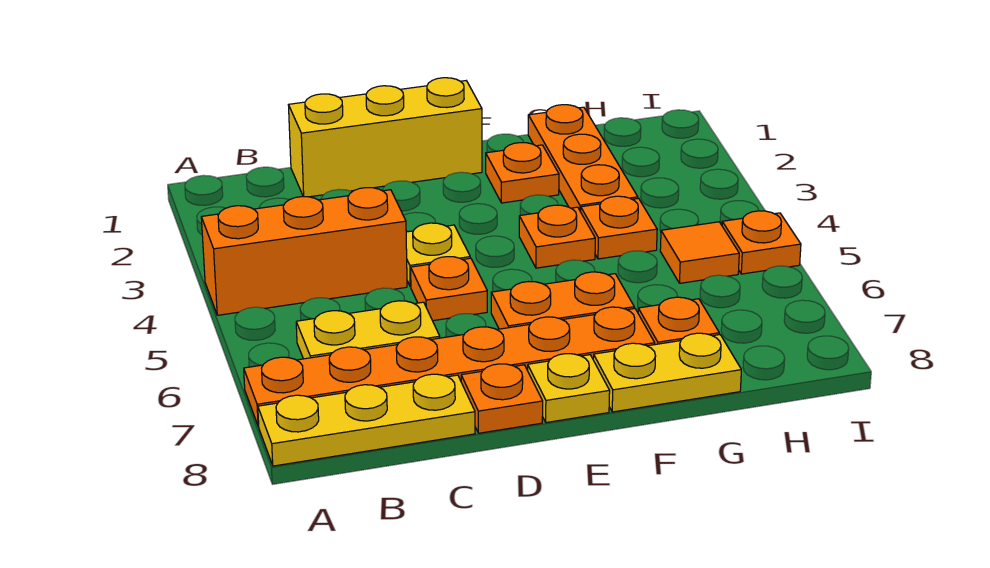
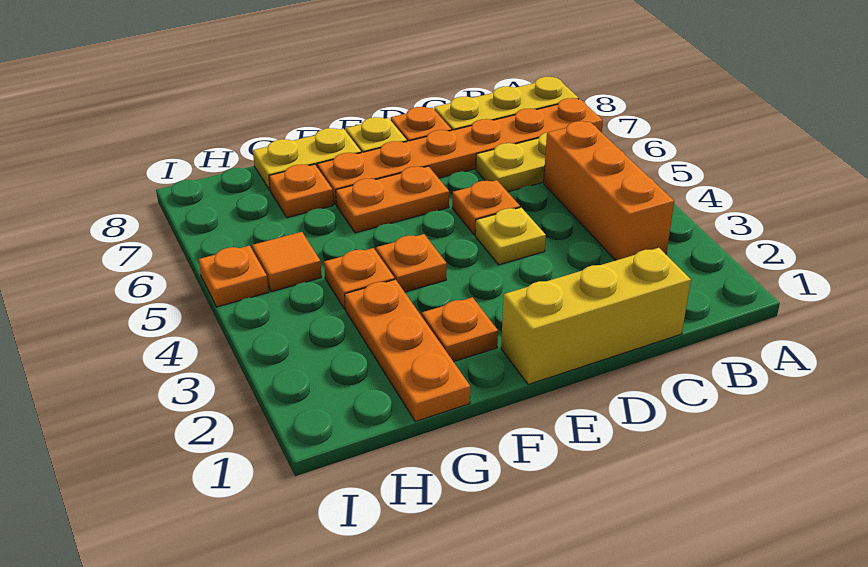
orange 1x3 brick [201,188,407,315] -> orange 1x3 brick turned to [544,121,674,260]

